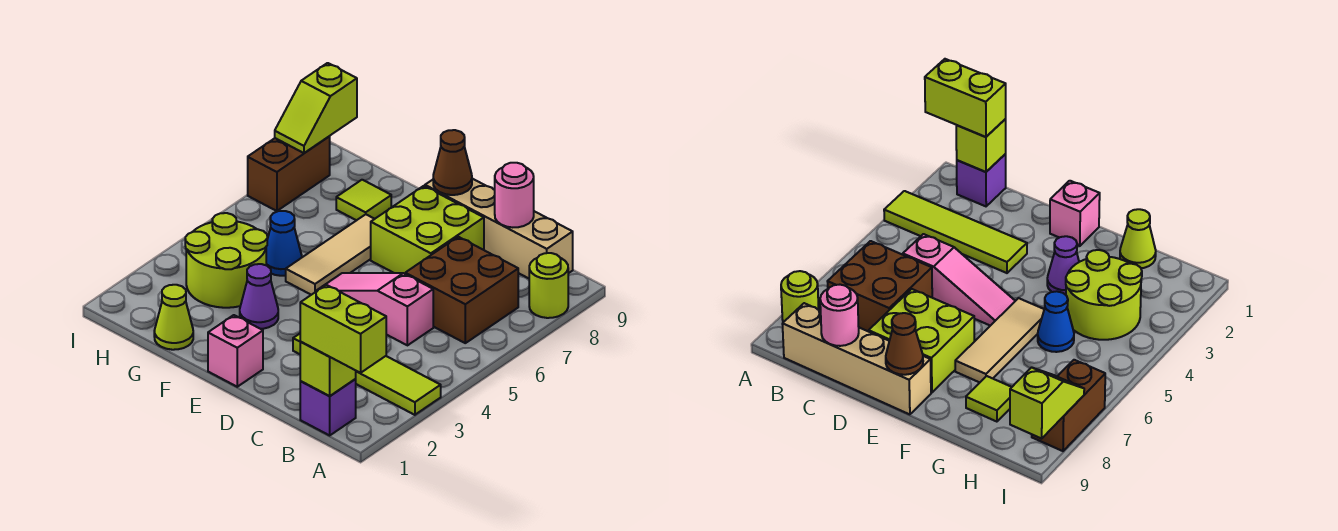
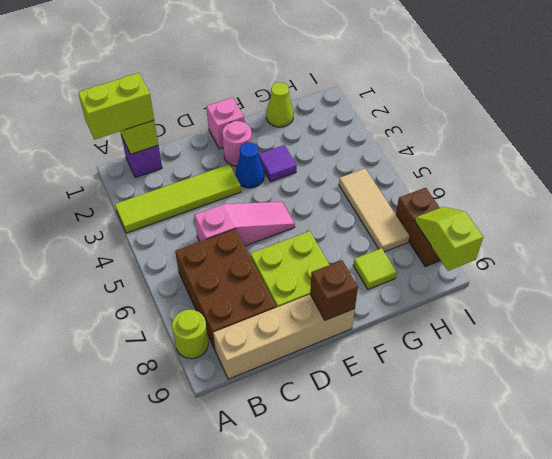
brown 2x2 brick [405,237,518,343] -> brown 2x3 brick [175,229,276,349]
pink 1x1 round brick [495,163,534,227] -> pink 1x1 round brick moved to [222,121,252,166]
brown 1x1 cone [433,130,472,195] -> brown 1x1 brick [310,260,358,320]
purple 1x1 cone [240,264,278,329] -> purple 1x1 tile [258,145,297,182]
tan 1x3 tile [286,214,374,295] -> tan 1x3 tile moved to [339,169,409,252]
lime 2x2 round brick [185,213,267,308] -> none
blue 1x1 cone [266,211,302,276] -> blue 1x1 cone moved to [235,142,264,188]

